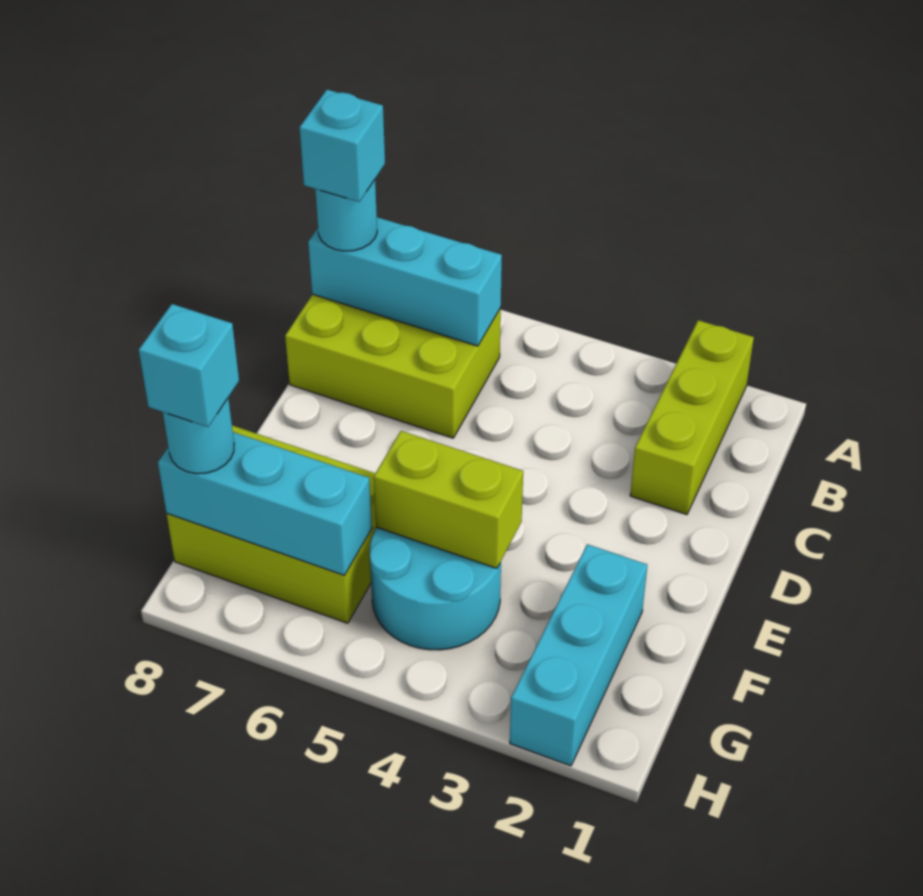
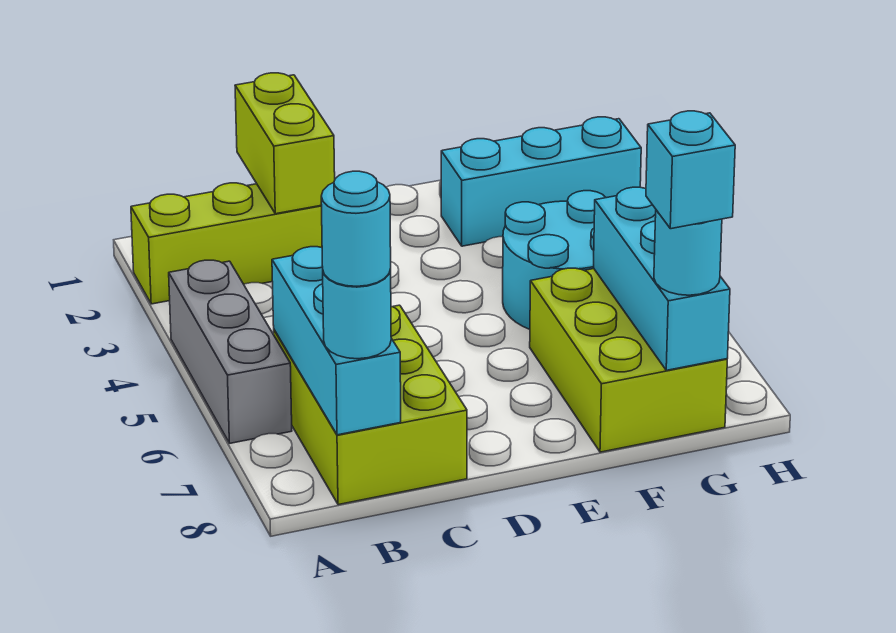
none -> grey 1x3 brick [169,260,292,443]
cyan 1x1 brick [299,90,385,202] -> cyan 1x1 round brick [321,171,391,286]
lime 1x2 brick [374,431,523,568] -> lime 1x2 brick moved to [235,73,335,214]

